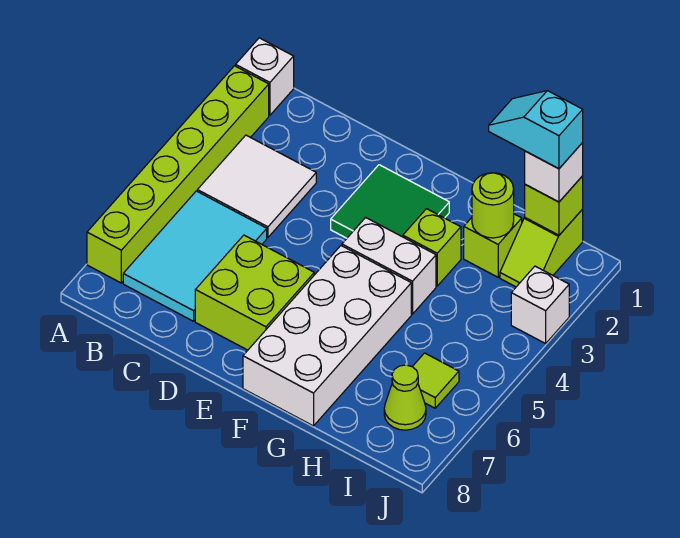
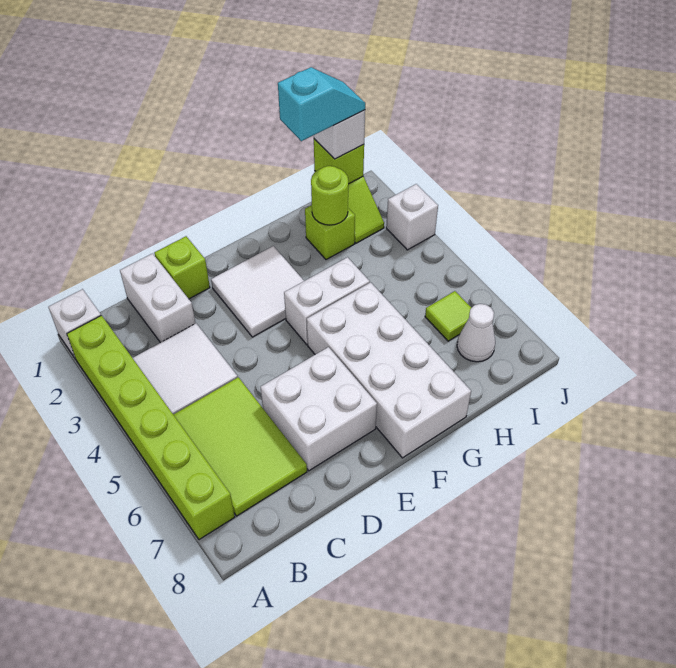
cyan 2x3 tile [123,191,267,321] -> lime 2x3 tile [173,377,307,516]
none -> white 1x2 brick [120,254,196,343]
lime 2x2 brick [195,235,314,350] -> white 2x2 brick [260,347,377,471]
green 2x2 tile [331,165,449,238] -> white 2x2 tile [211,246,304,337]
lime 1x1 brick [403,209,461,286] -> lime 1x1 brick moved to [154,236,210,299]
cyan 1x2 slope [489,91,583,169] -> cyan 1x2 slope turned to [278,67,365,141]
lime 1x1 cone [384,365,426,430] -> white 1x1 cone [457,304,495,362]

